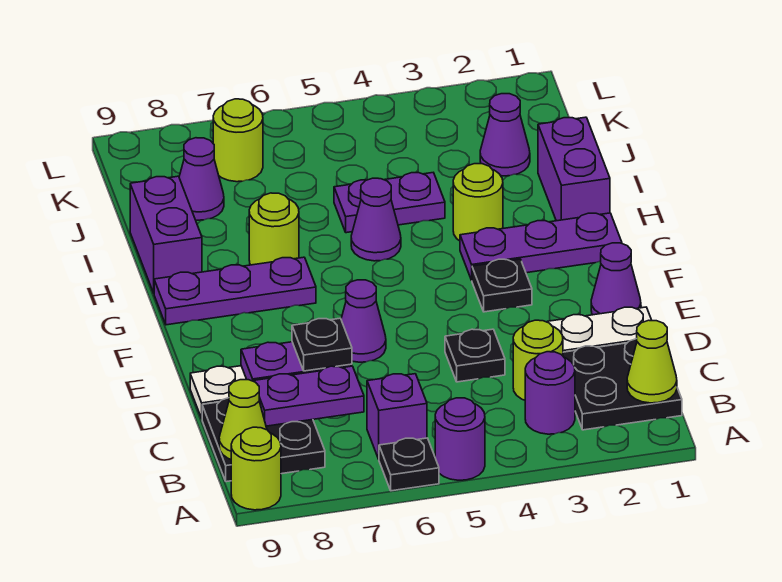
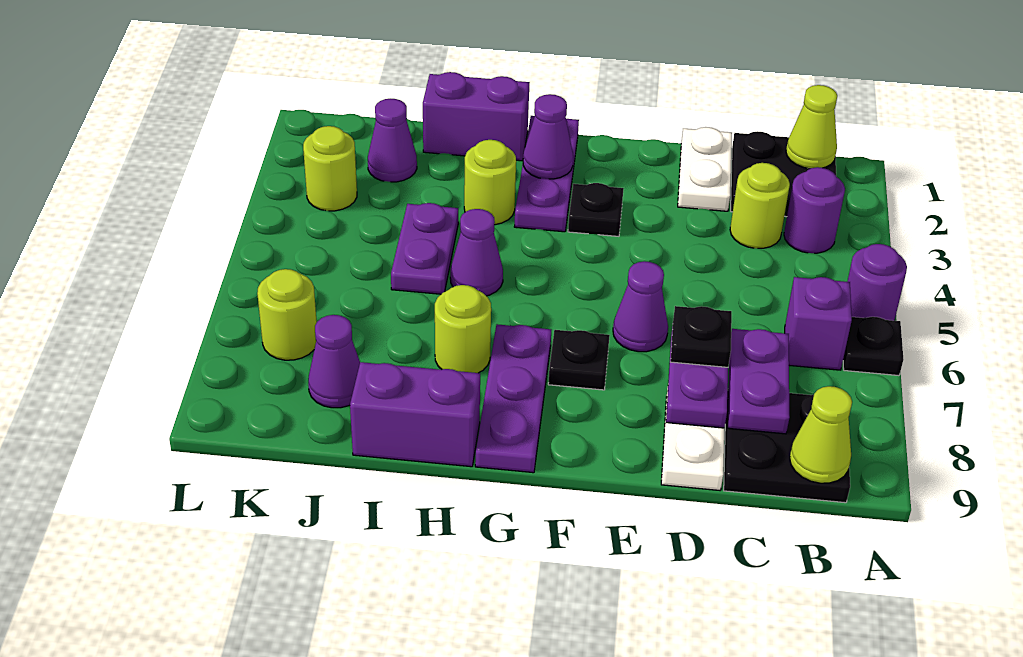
lime 1x1 round brick [231,427,281,510] -> lime 1x1 round brick moved to [303,126,357,211]
black 1x1 plate [445,329,505,382] -> black 1x1 plate moved to [548,330,610,390]
purple 1x1 cone [591,243,641,315] -> purple 1x1 cone moved to [523,94,573,179]

